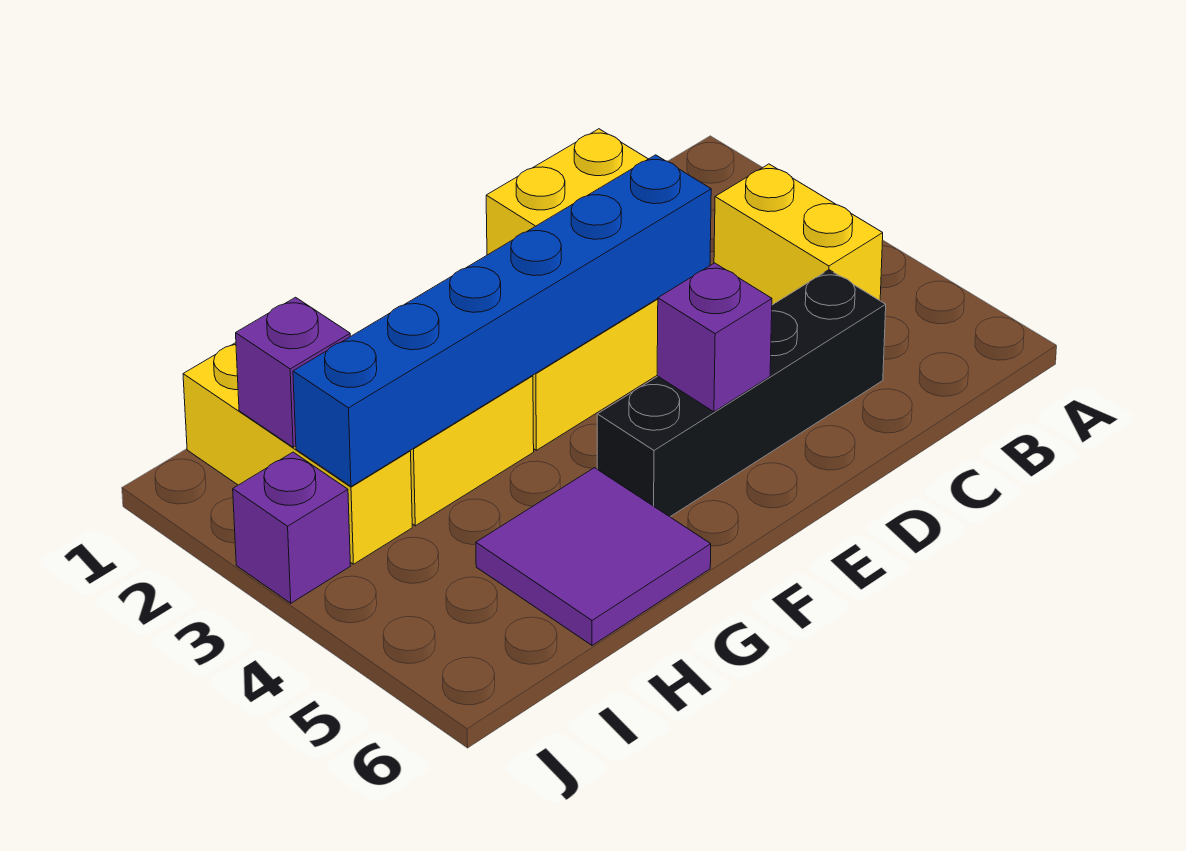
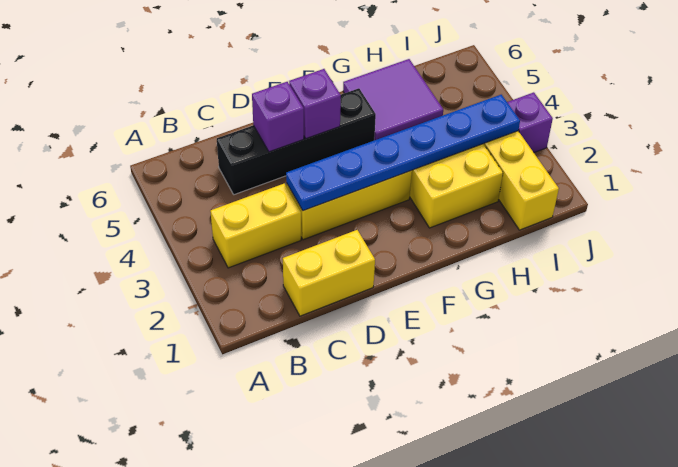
yellow 1x2 brick [714,164,883,305] -> yellow 1x2 brick turned to [210,184,301,268]
blue 1x6 brick [293,155,711,486] -> blue 1x6 plate [286,95,520,211]
purple 1x1 brick [236,297,350,447] -> purple 1x1 brick moved to [252,82,304,152]

